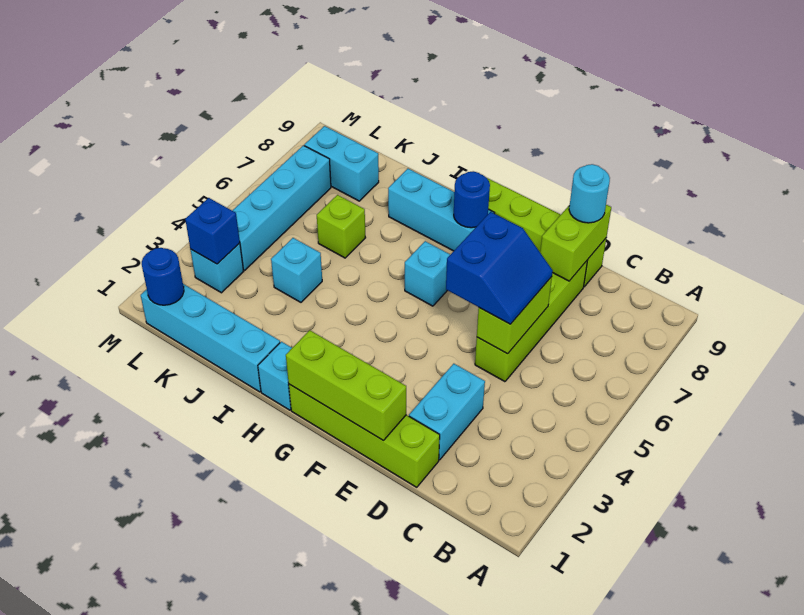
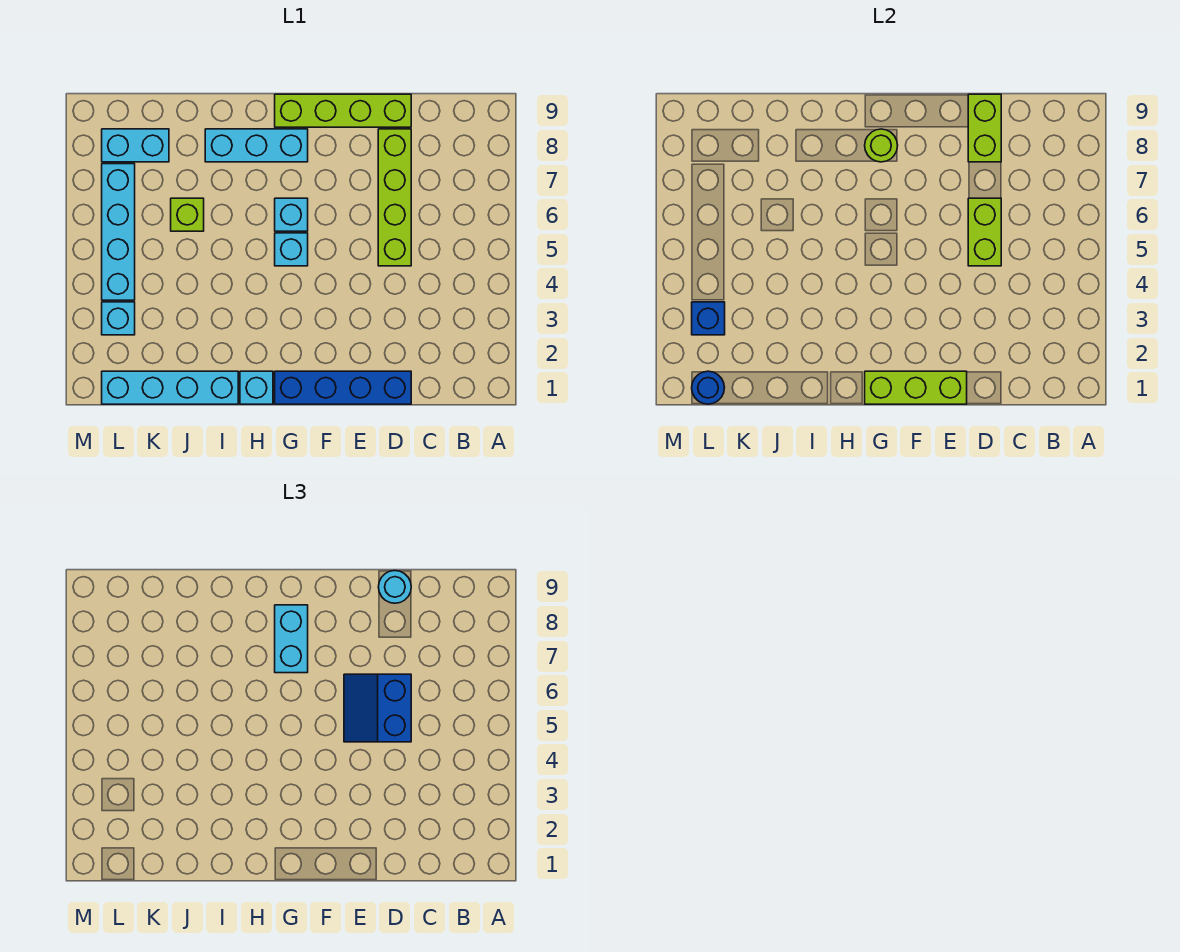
lime 1x4 brick [289,384,440,487] -> blue 1x4 brick [275,371,411,404]
cyan 1x2 brick [409,364,485,460] -> cyan 1x2 brick moved to [275,605,308,673]
blue 2x2 slope [446,212,553,324] -> blue 2x2 slope turned to [344,674,411,742]
blue 1x1 round brick [454,171,490,228] -> lime 1x1 round brick [865,129,898,162]
cyan 1x1 brick [271,238,322,302] -> cyan 1x1 brick moved to [275,233,308,266]

